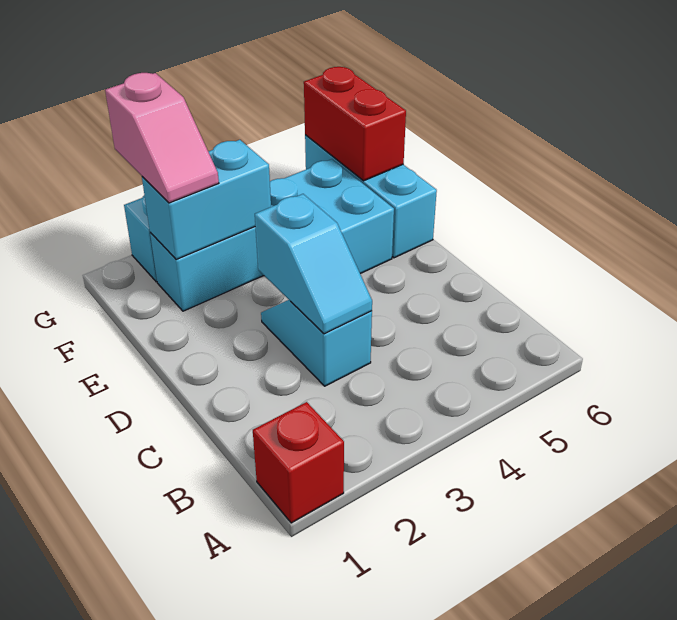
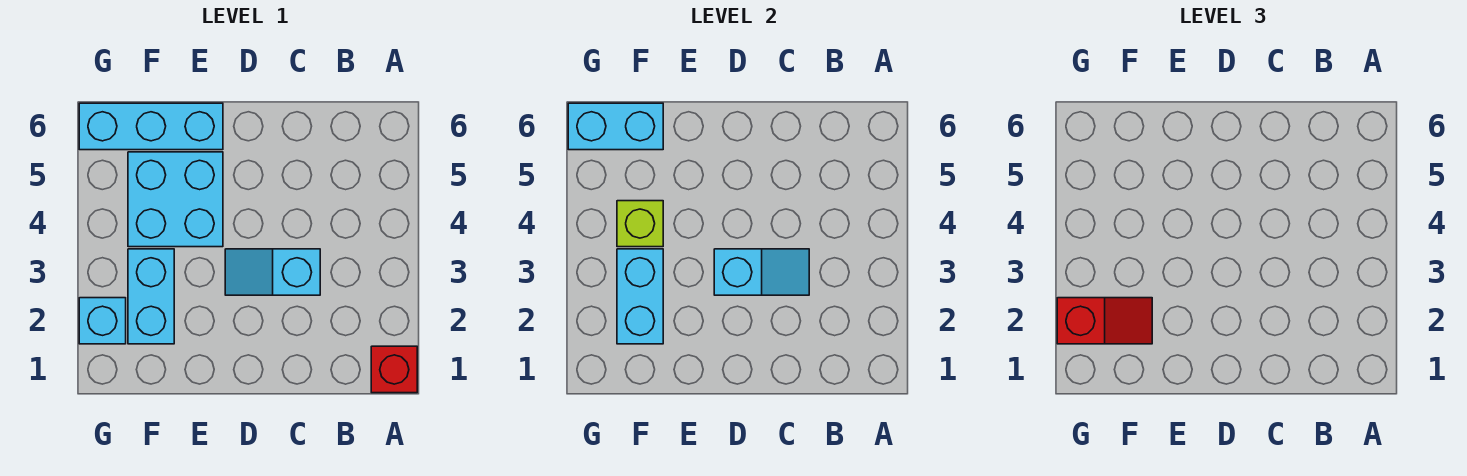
pink 1x2 slope [105,73,219,203] -> red 1x2 slope [1057,298,1152,344]
none -> lime 1x1 brick [617,201,663,247]
red 1x2 brick [304,67,406,181] -> cyan 1x2 brick [568,103,663,150]

